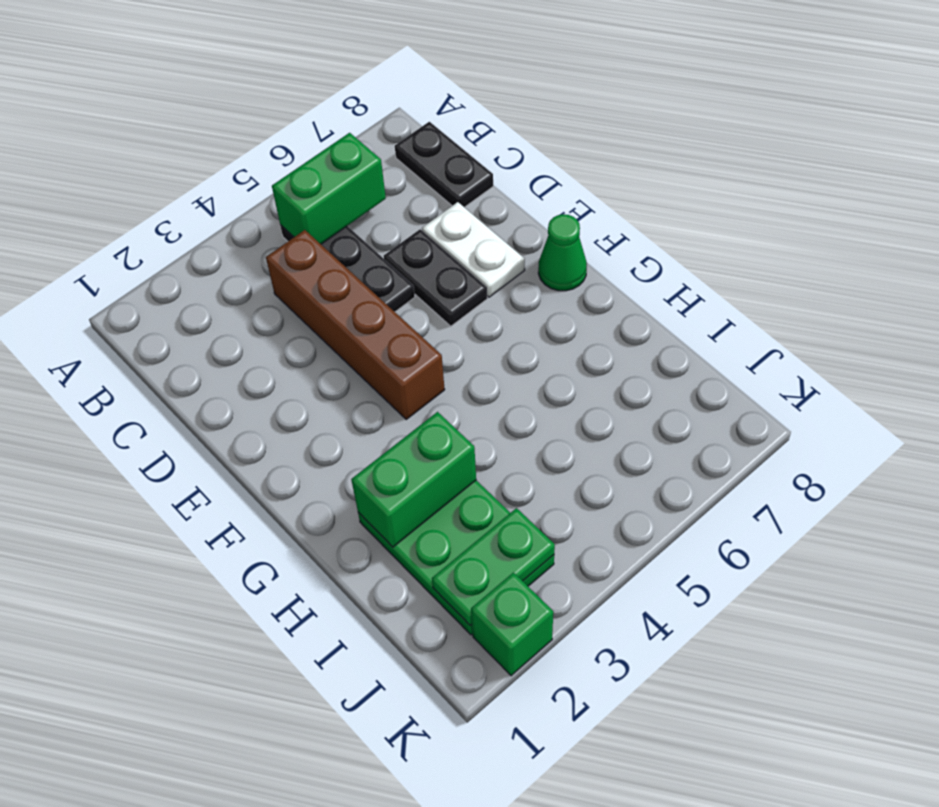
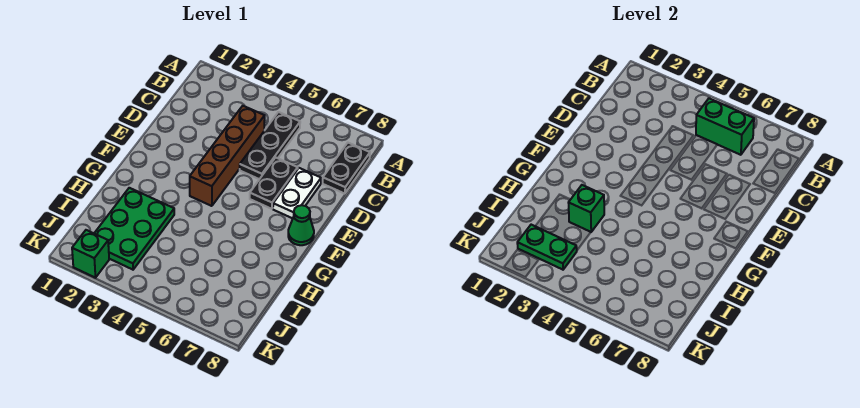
green 1x2 brick [351,412,476,547] -> green 1x1 brick [568,185,604,232]

